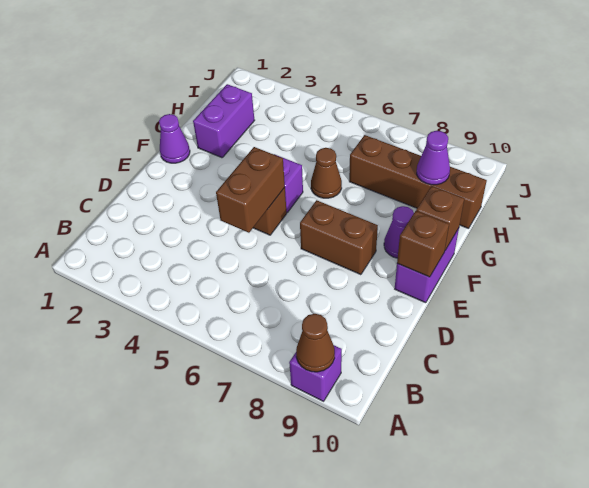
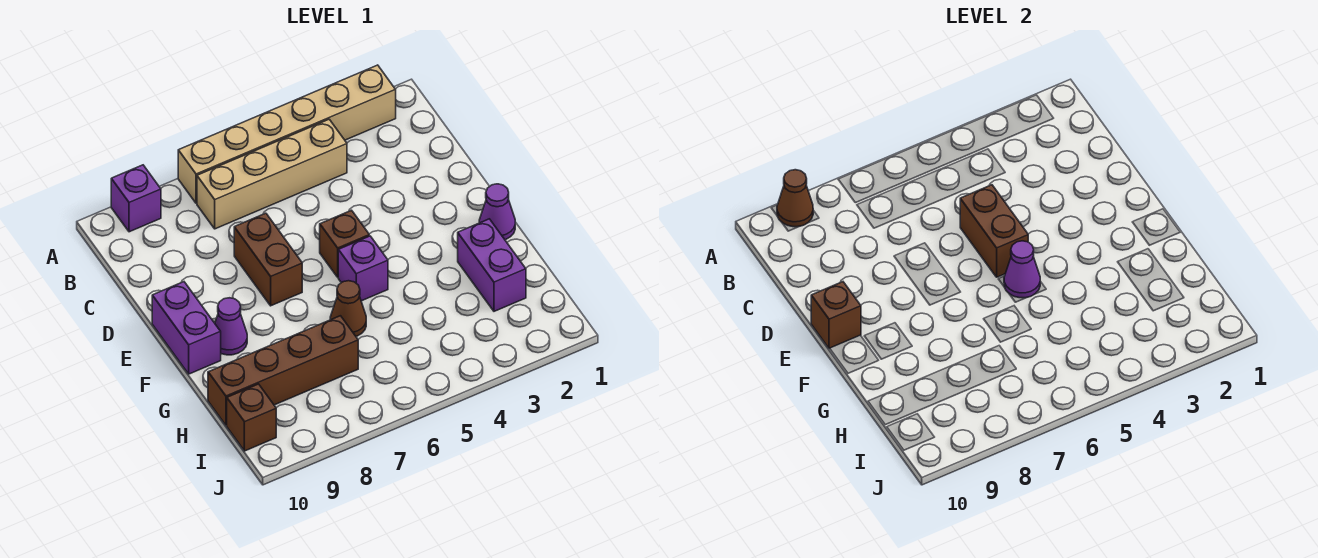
none -> tan 1x6 brick [178,65,396,203]
none -> tan 1x4 brick [197,119,347,229]
brown 1x2 brick [300,200,378,275] -> brown 1x2 brick turned to [234,213,302,306]
brown 1x1 brick [416,186,464,250] -> brown 1x1 brick moved to [227,384,276,451]
purple 1x1 cone [417,131,450,185] -> purple 1x1 cone moved to [1004,241,1040,298]

